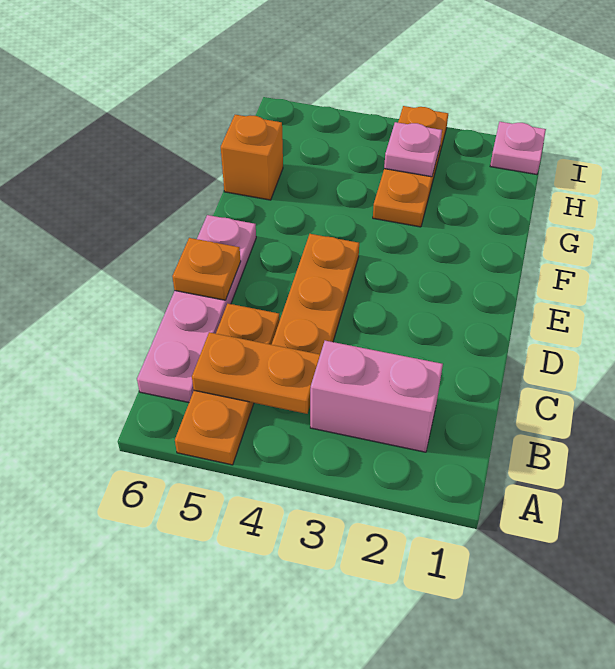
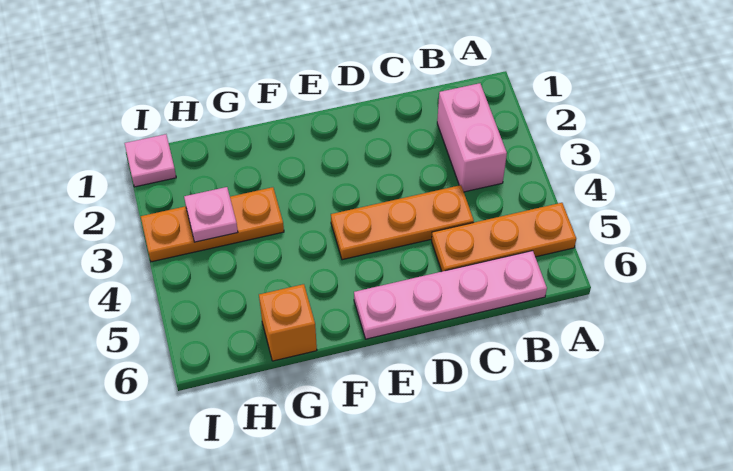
orange 1x2 plate [192,332,320,414] -> none
orange 1x1 plate [172,238,241,300] -> none

